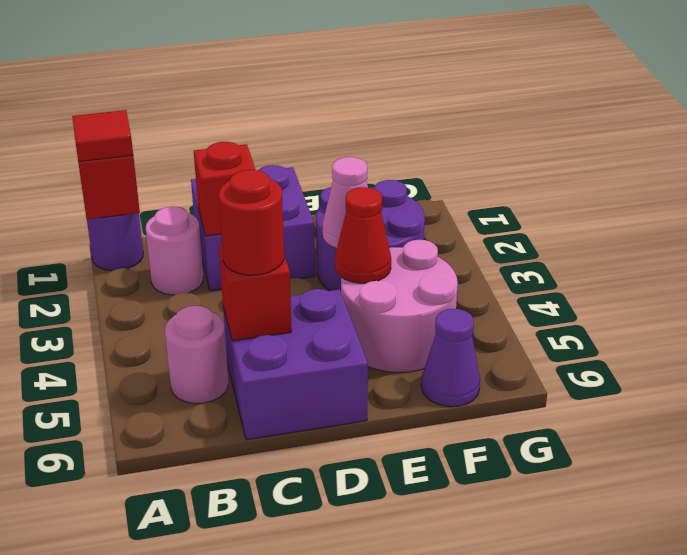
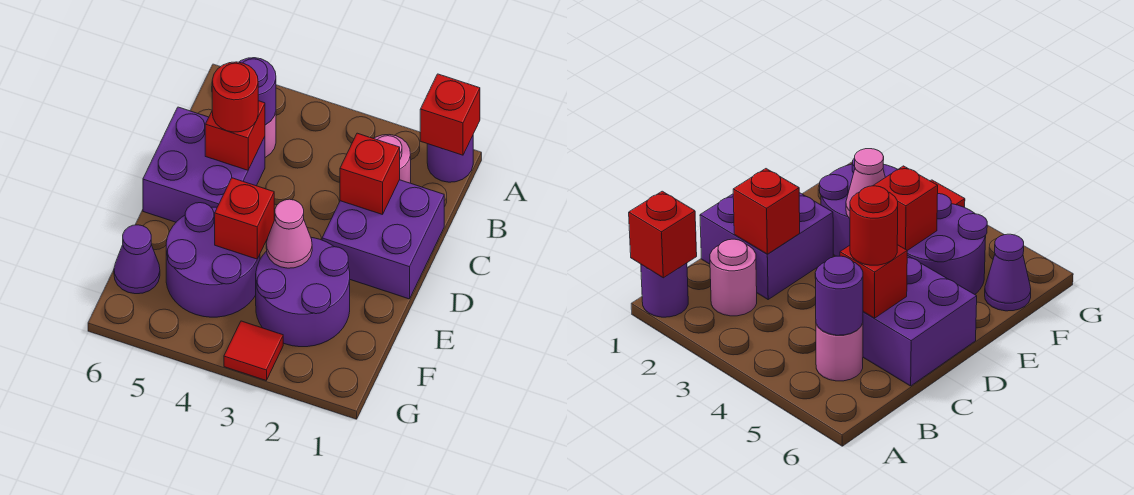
red 1x1 tile [72,110,133,162] -> red 1x1 tile moved to [224,321,283,380]
none -> purple 1x1 round brick [239,58,276,125]
pink 2x2 round brick [341,240,458,372] -> purple 2x2 round brick [166,203,260,317]
red 1x1 cone [335,187,391,283] -> red 1x1 brick [215,178,274,259]

